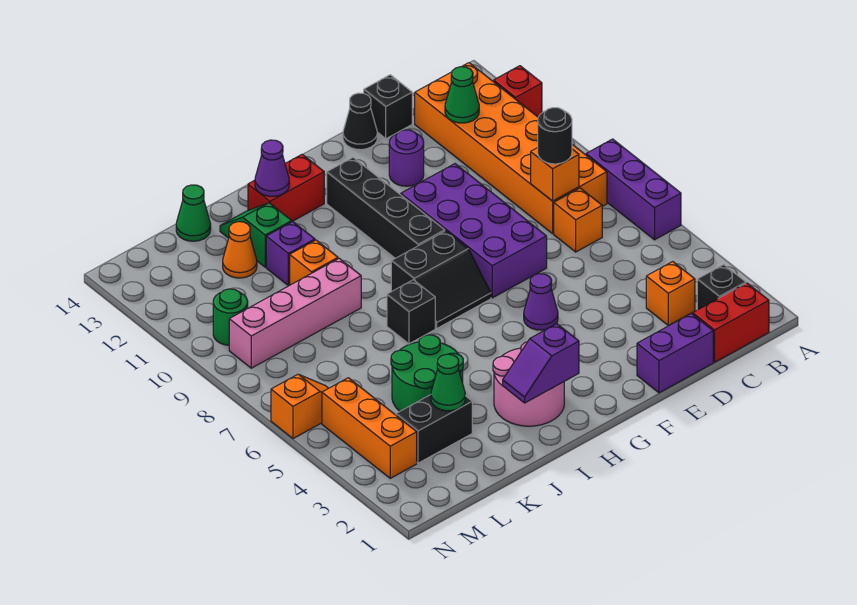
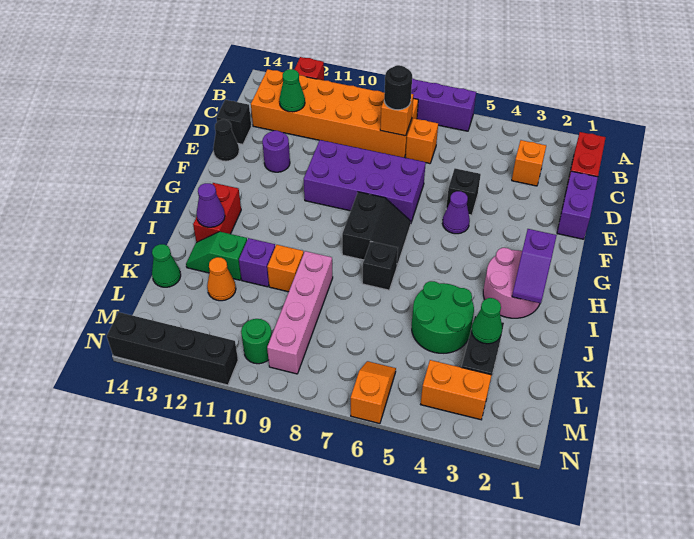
black 1x1 brick [697,265,746,310] -> black 1x1 brick moved to [446,168,481,215]
black 1x4 brick [327,158,445,258] -> black 1x4 brick moved to [107,312,238,385]
orange 1x3 brick [322,378,417,478] -> orange 1x2 brick [421,360,492,420]

